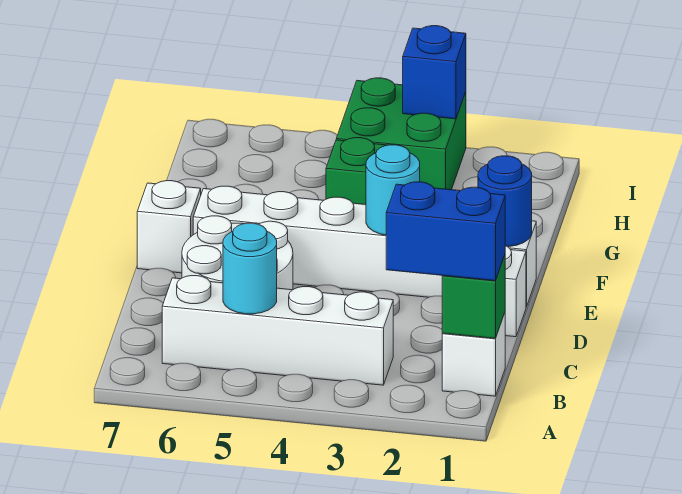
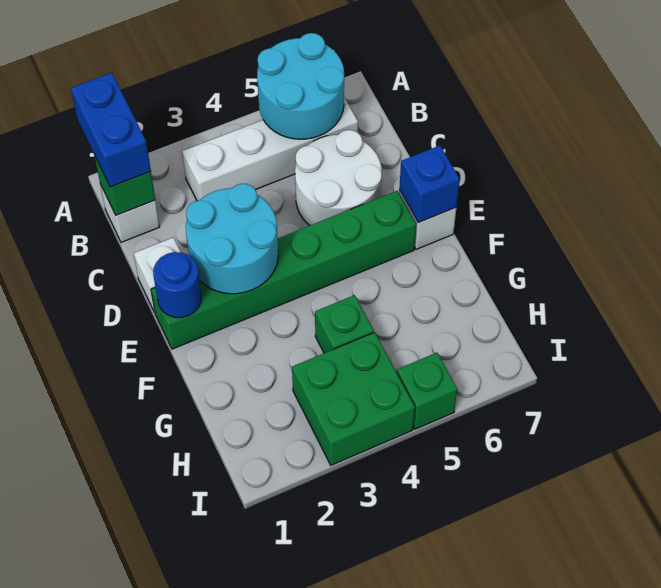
blue 1x2 brick [386,182,505,281] -> blue 1x2 brick turned to [71,73,151,187]
cyan 1x1 round brick [223,223,277,314] -> cyan 2x2 round brick [257,33,344,139]
white 1x6 brick [193,186,536,307] -> green 1x6 brick [151,191,416,349]
cyan 1x1 round brick [366,145,420,235] -> cyan 2x2 round brick [186,184,278,294]
blue 1x1 brick [403,26,466,119] -> blue 1x1 brick moved to [399,146,460,223]
none -> green 1x1 brick [397,353,457,429]

